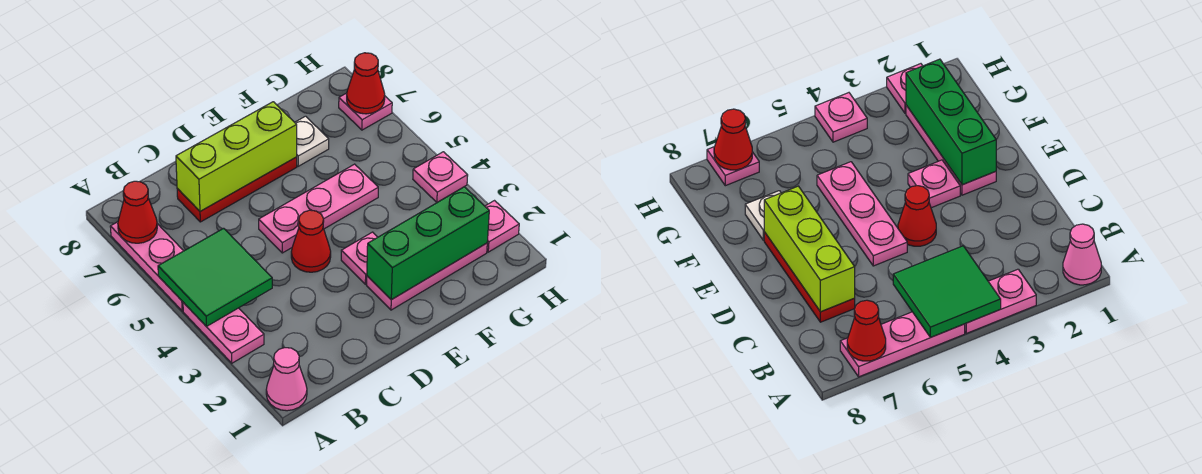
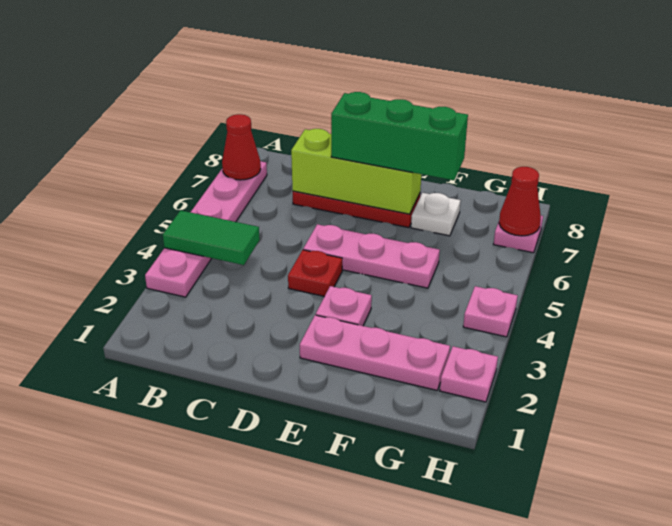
pink 1x1 cone [266,348,307,411] -> none
green 2x2 tile [158,228,272,326] -> green 1x2 tile [163,210,260,265]
red 1x1 cone [291,210,331,272] -> red 1x1 plate [288,250,342,296]
green 1x3 brick [367,187,489,300] -> green 1x3 brick moved to [331,92,468,180]

